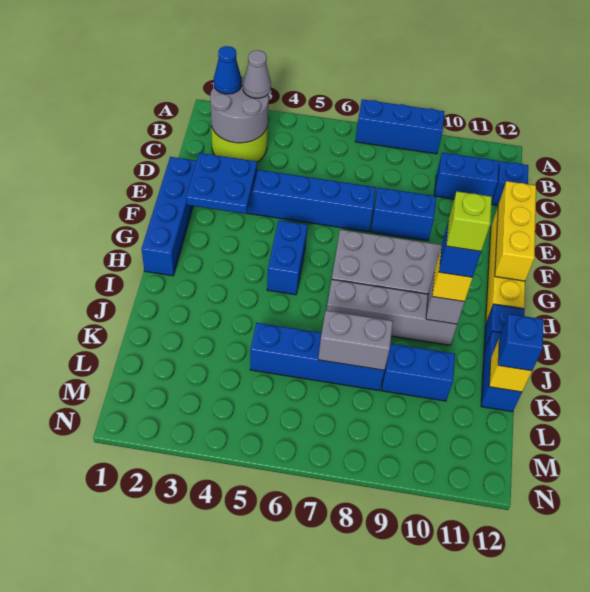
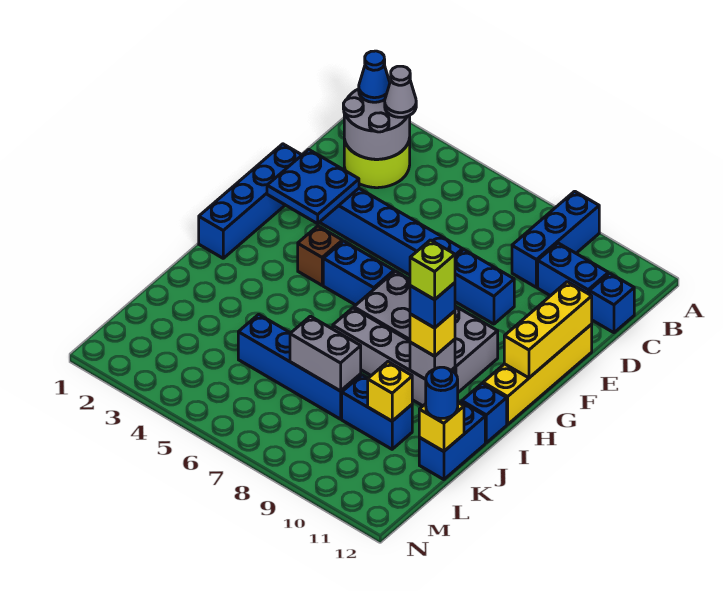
blue 1x3 brick [355,99,444,154] -> blue 1x3 brick turned to [512,191,599,287]
none -> brown 1x1 brick [298,226,342,285]
blue 1x2 brick [267,220,307,295] -> blue 1x2 brick turned to [323,241,394,305]
none -> yellow 1x1 brick [368,362,412,421]
blue 1x1 brick [498,314,543,371] -> blue 1x1 round brick [426,367,458,419]

